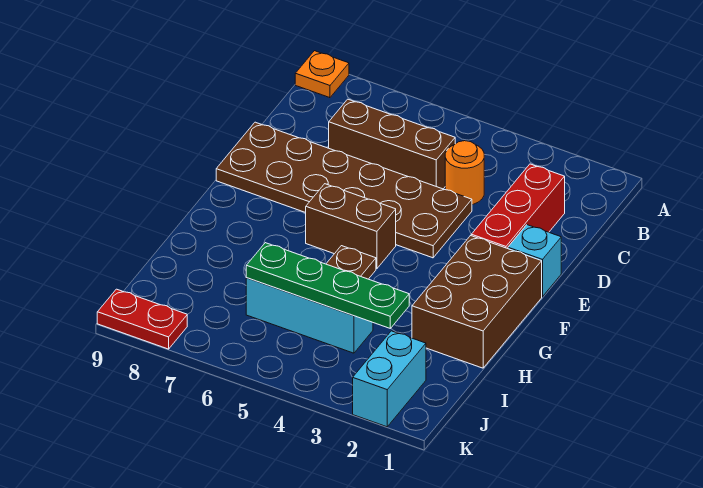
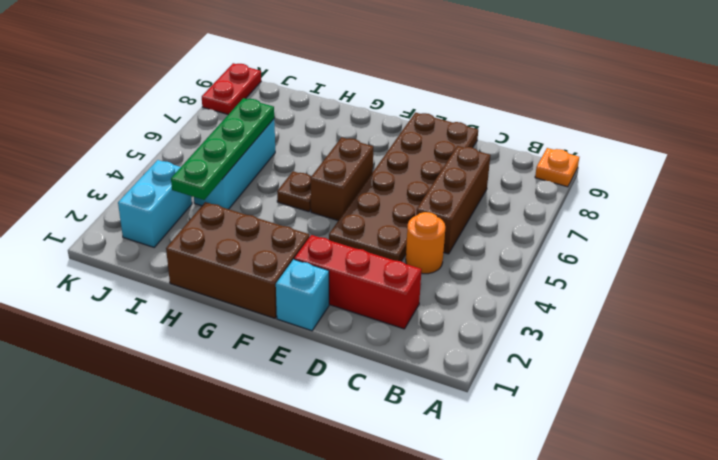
cyan 1x2 brick [353,331,426,427] -> cyan 1x2 brick turned to [118,160,192,247]

